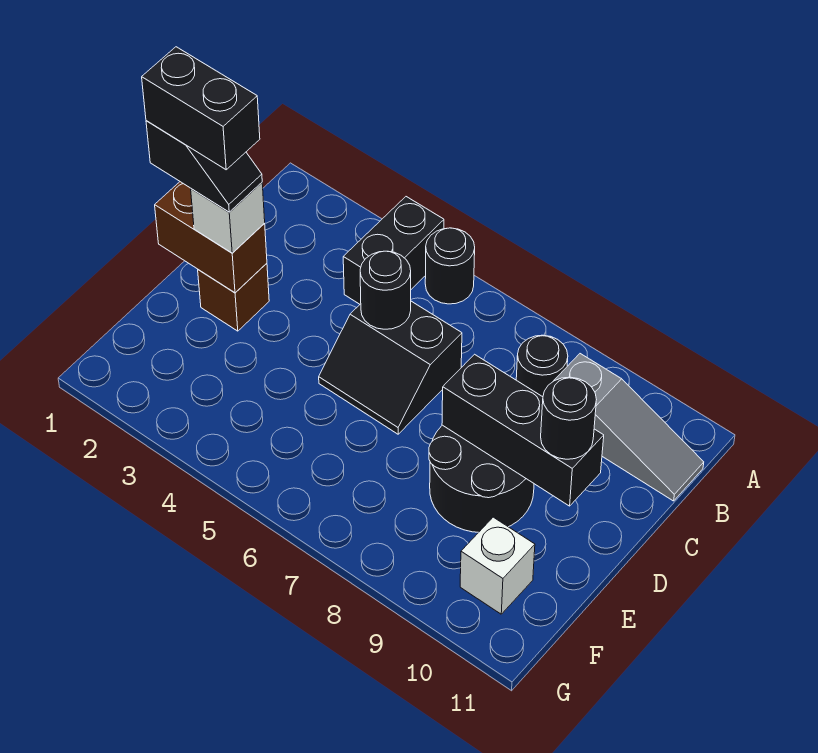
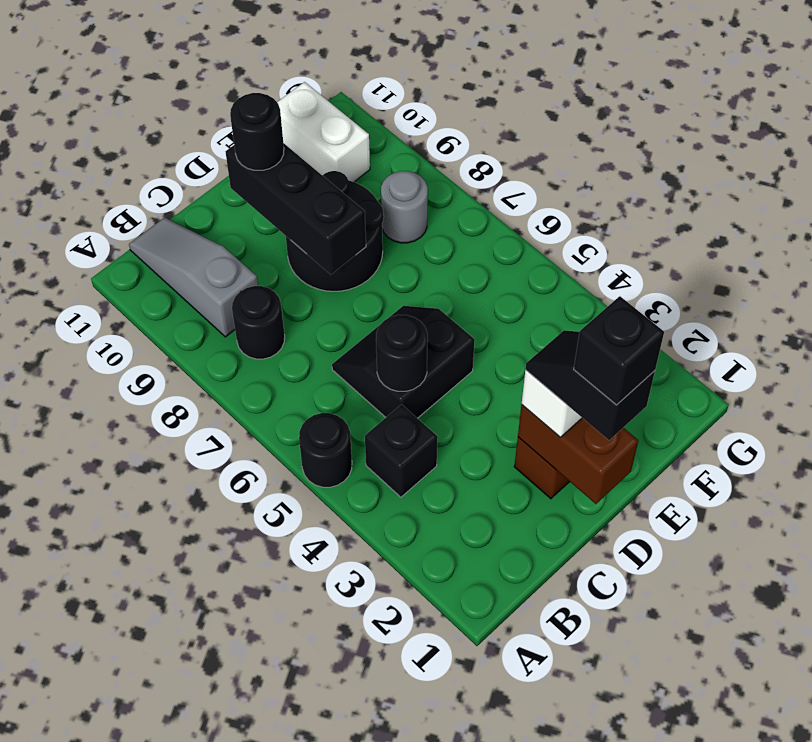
black 1x2 brick [343,197,444,304] -> black 1x1 brick [365,404,438,497]
black 2x2 slope [319,301,462,434] -> black 2x2 slope turned to [332,306,475,418]
black 1x2 brick [142,47,260,170] -> black 1x1 brick [574,296,664,405]
none -> grey 1x1 round brick [381,171,428,243]
white 1x1 brick [460,517,535,614] -> white 1x2 brick [277,82,370,182]

